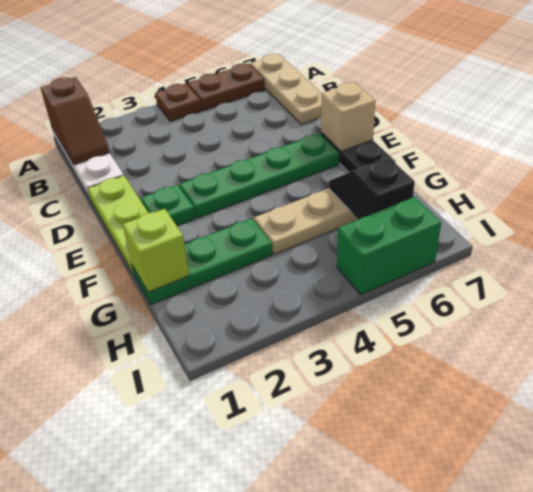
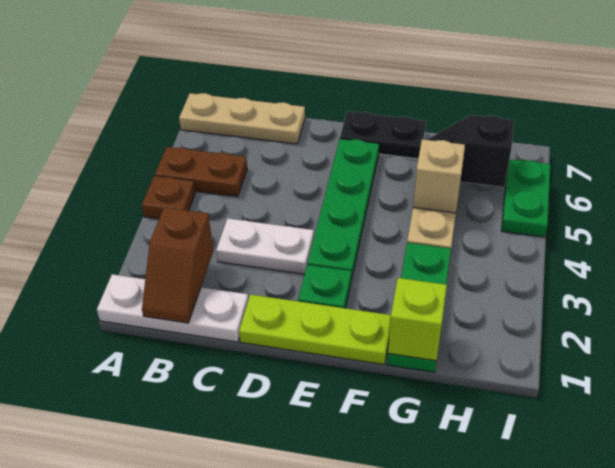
brown 1x2 slope [41,77,110,165] -> brown 1x2 slope turned to [142,207,213,323]
brown 1x2 plate [188,64,265,111] -> brown 1x2 plate turned to [155,147,247,197]
none -> white 1x2 plate [216,218,314,274]
tan 1x1 brick [321,82,375,151] -> tan 1x1 brick moved to [413,139,465,213]
green 1x2 brick [337,197,441,295] -> green 1x2 plate [501,159,550,237]

